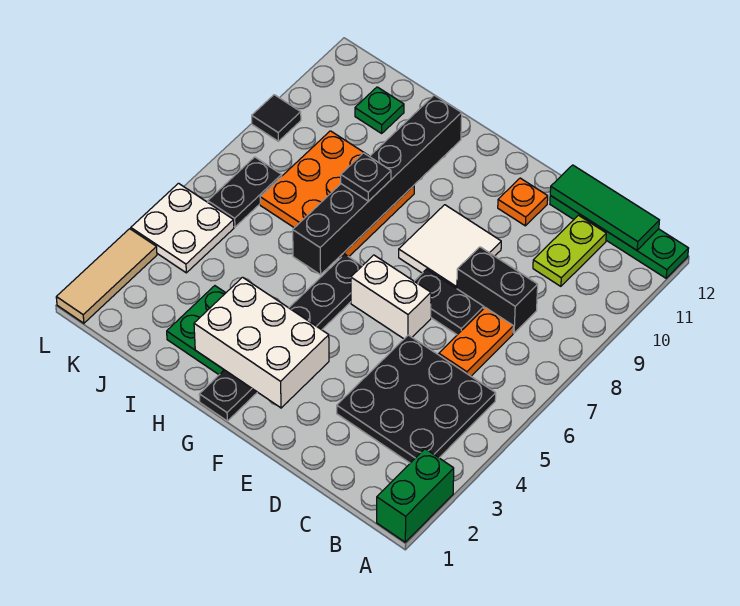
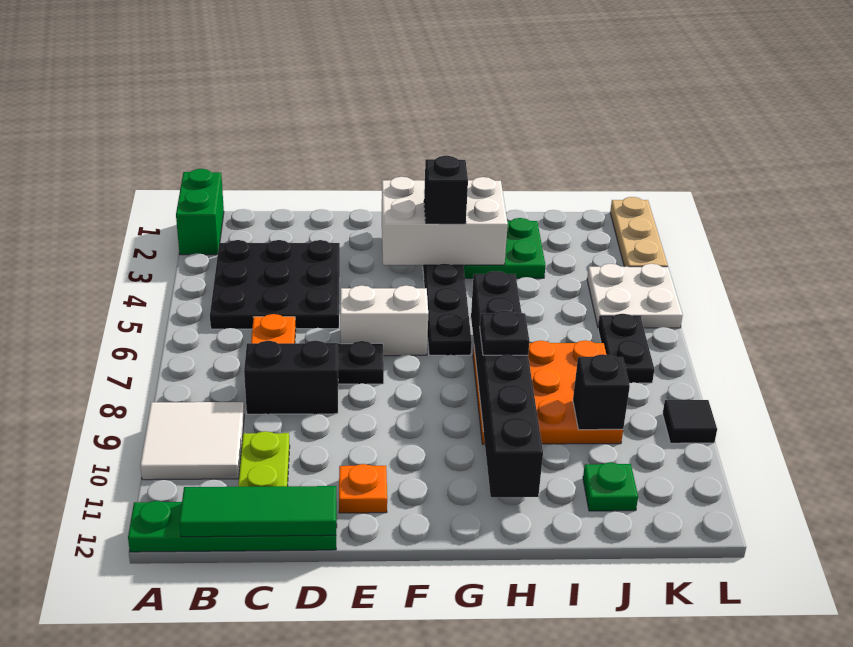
white 2x2 tile [399,205,501,289] -> white 2x2 tile moved to [140,402,244,480]
none -> black 1x1 brick [424,156,468,224]
none -> black 1x1 brick [573,354,630,430]
tan 1x3 tile [56,229,157,323] -> tan 1x3 plate [610,197,668,267]

